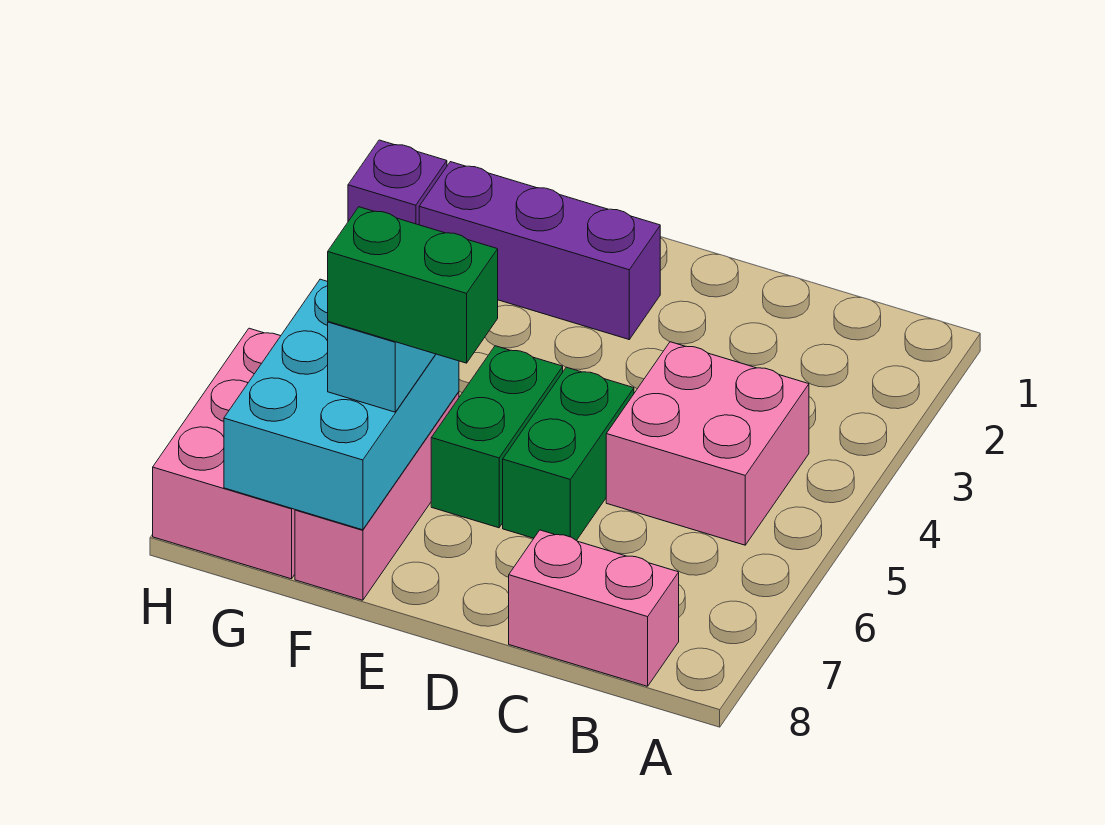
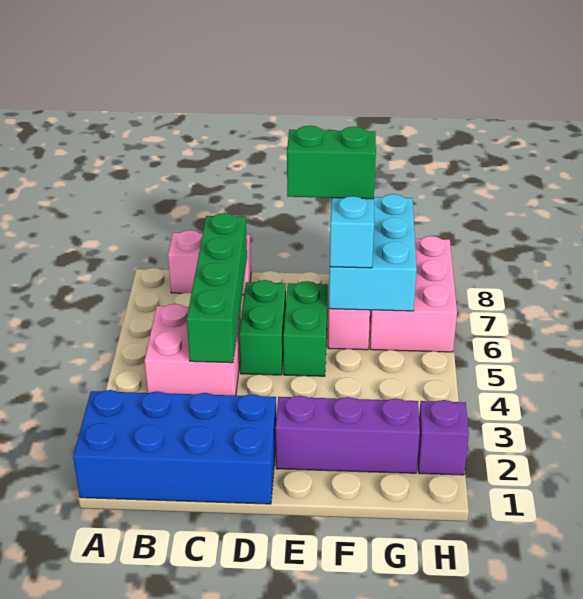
none -> blue 2x4 brick [73,390,276,504]
none -> green 1x4 brick [187,213,247,363]

